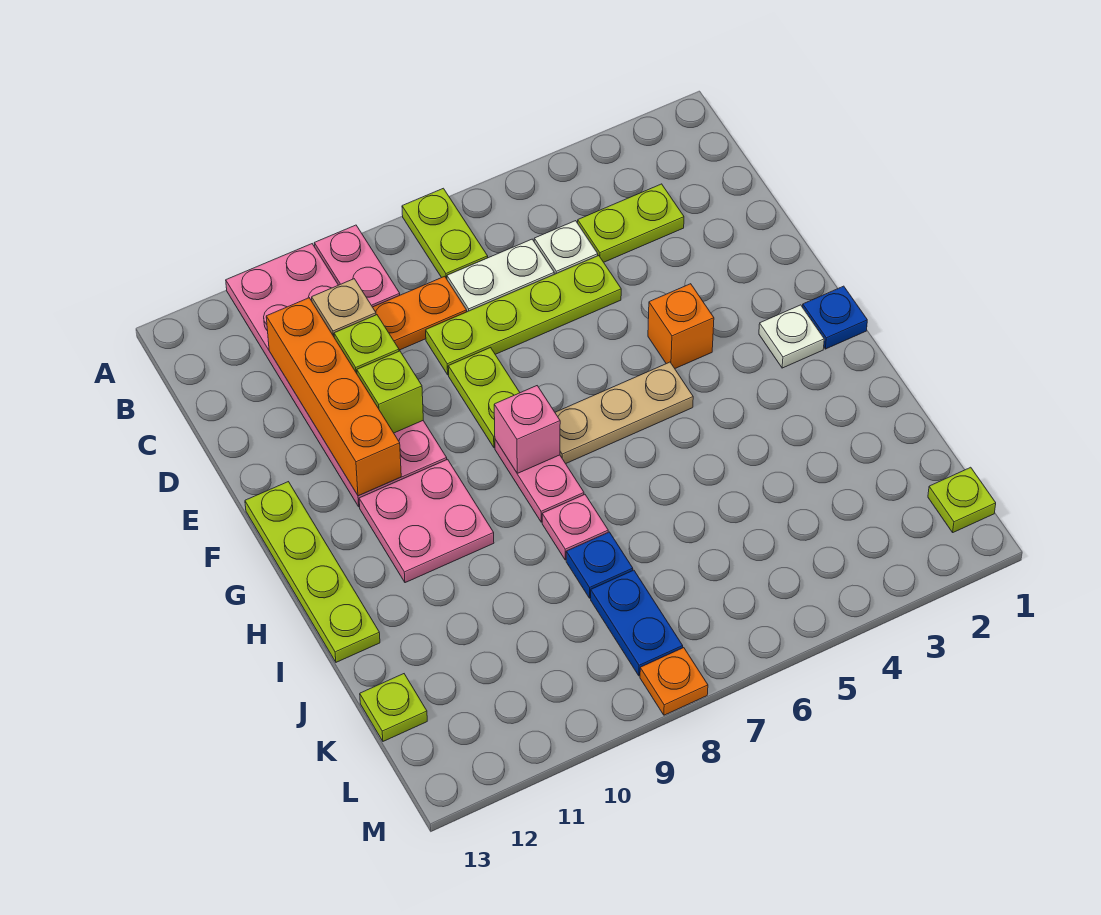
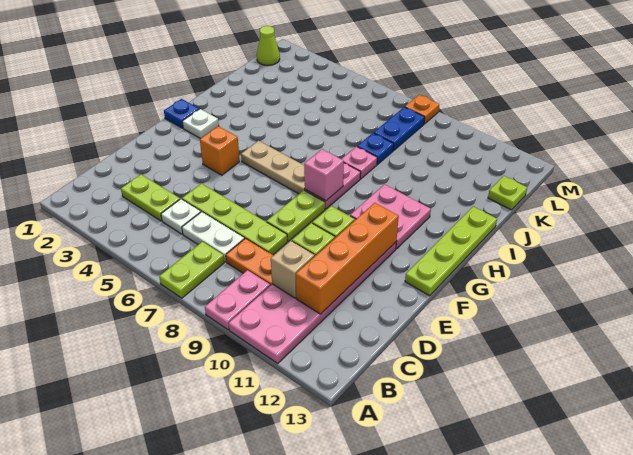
lime 1x1 plate [928,467,996,532] -> lime 1x1 cone [257,26,280,66]

